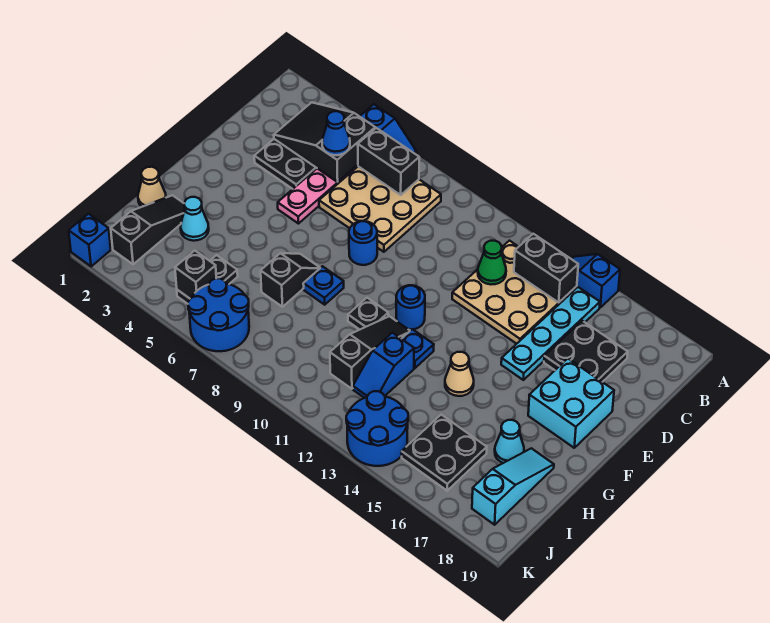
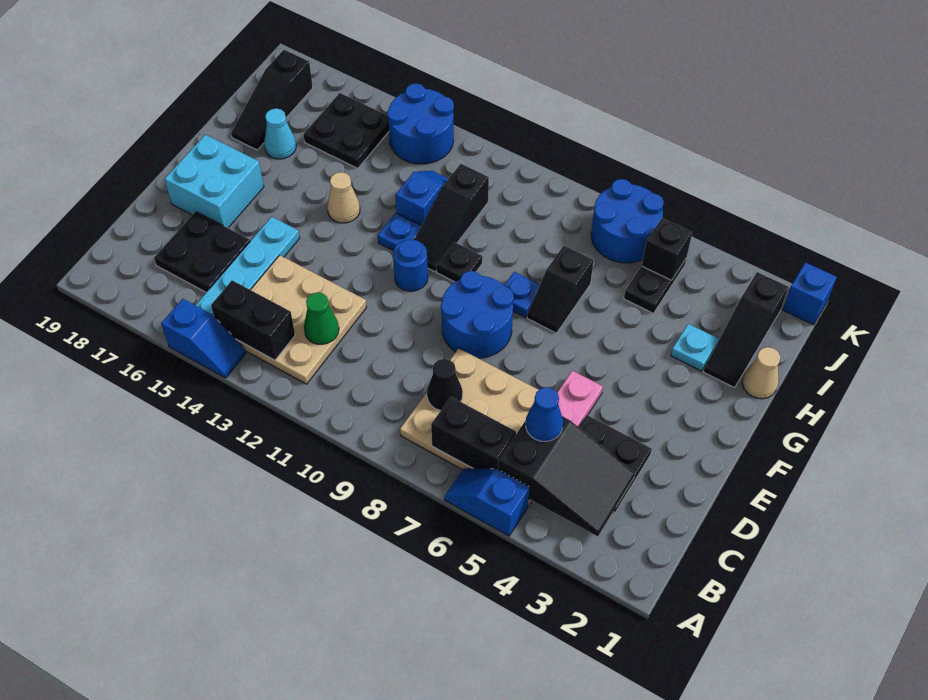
none -> black 1x1 cone [427,359,463,411]
blue 1x1 round brick [349,221,377,265] -> blue 2x2 round brick [441,271,514,358]
cyan 1x1 cone [181,197,209,241] -> cyan 1x1 plate [671,324,719,371]
cyan 1x3 slope [472,448,554,525] -> black 1x3 slope [231,50,313,150]

